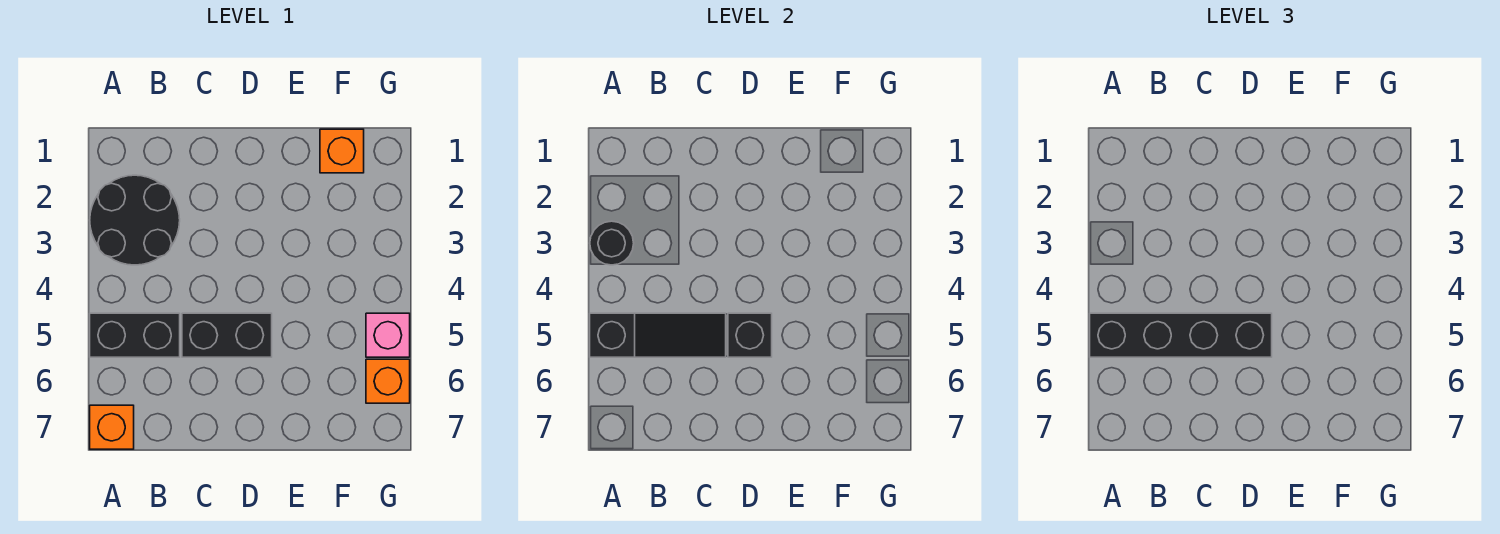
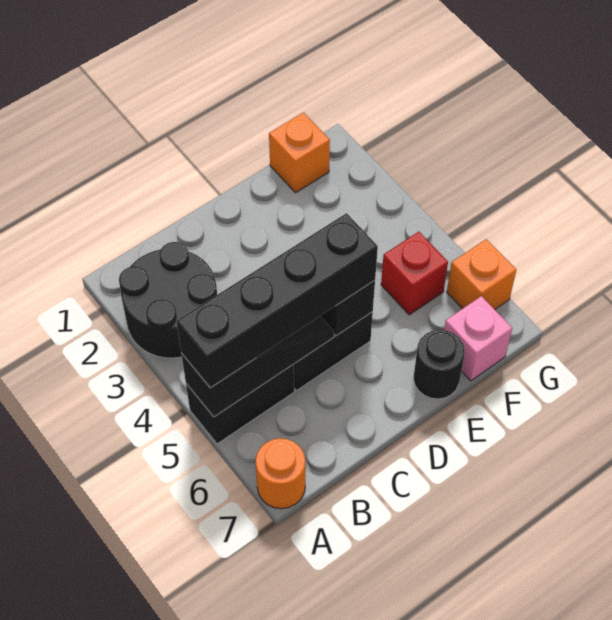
black 1x1 round brick [590,221,634,265] -> black 1x1 round brick moved to [413,330,465,399]
orange 1x1 brick [90,405,134,449] -> orange 1x1 round brick [255,438,305,509]
none -> red 1x1 brick [381,232,448,315]
pink 1x1 brick [366,313,410,357] -> pink 1x1 brick moved to [444,296,512,381]

